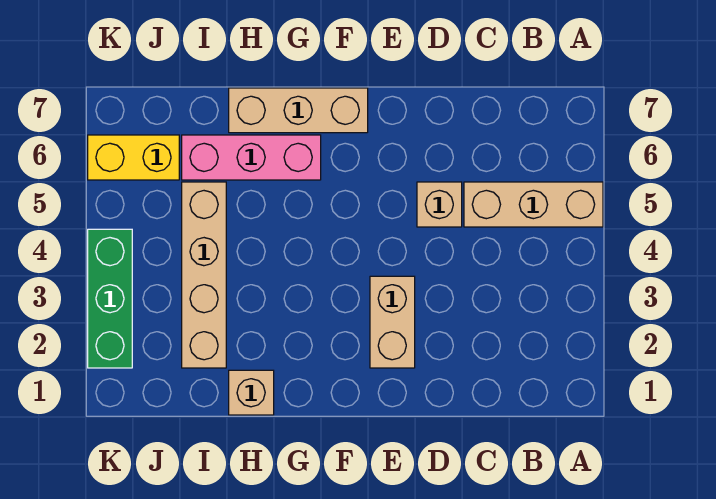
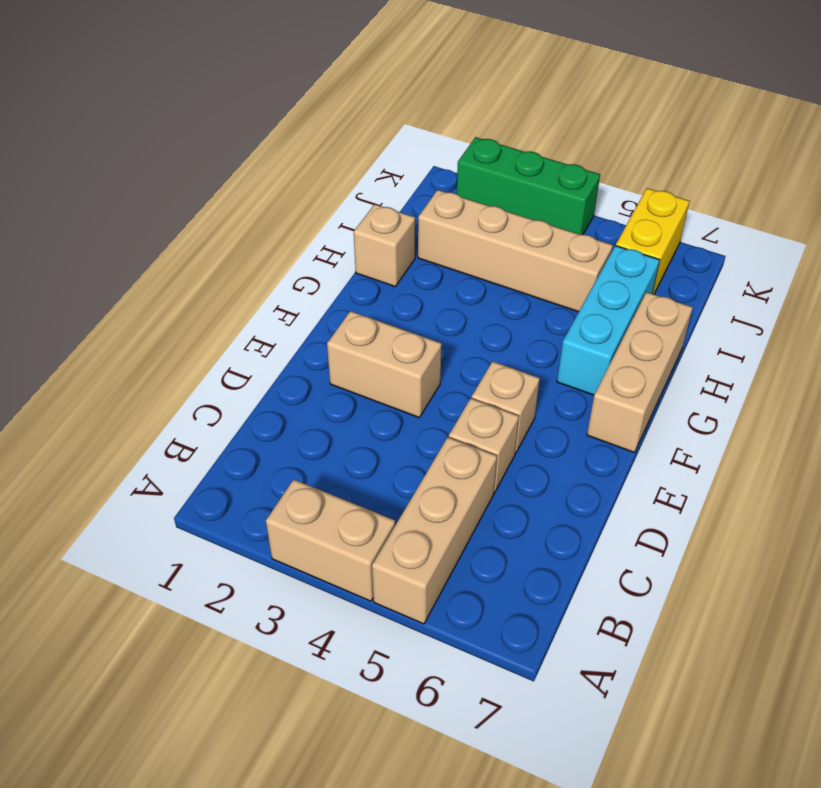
none -> tan 1x2 brick [266,480,395,601]
none -> tan 1x1 brick [472,361,540,454]
pink 1x3 brick [182,135,321,180] -> cyan 1x3 brick [557,246,660,395]

